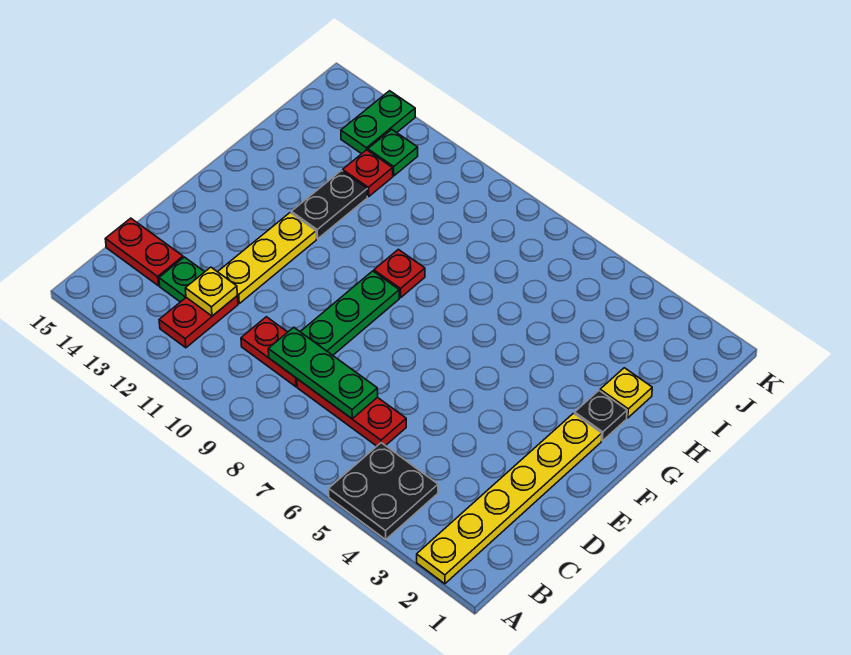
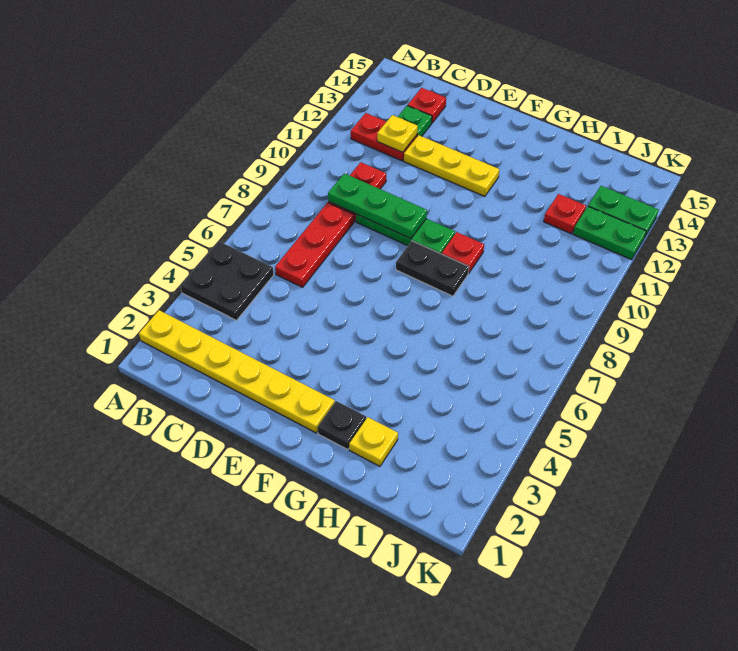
green 1x3 plate [268,327,378,419] -> green 1x3 plate turned to [328,173,427,239]
red 1x2 plate [105,218,183,286] -> red 1x1 plate [408,88,446,123]
black 1x2 plate [291,171,367,239] -> black 1x2 plate moved to [396,241,469,296]
green 1x1 plate [368,129,418,176] -> green 1x2 plate [573,207,646,260]

